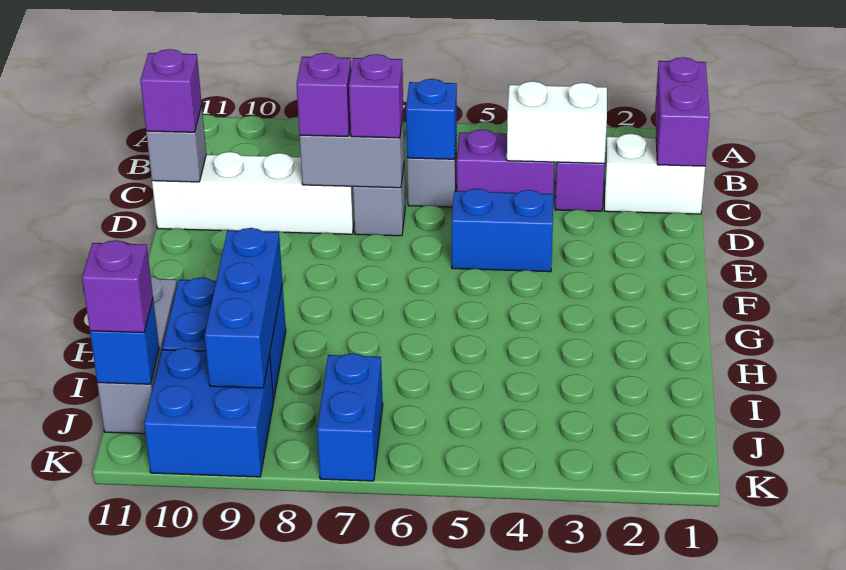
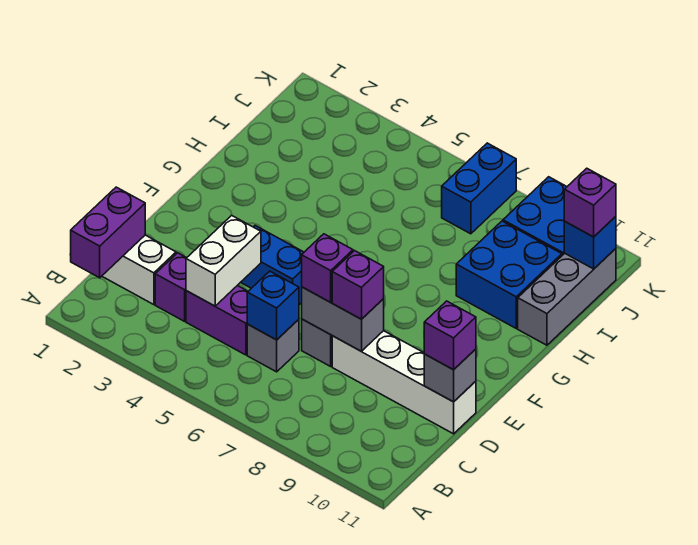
white 1x2 brick [507,81,607,163] -> white 1x2 brick turned to [186,215,261,306]
blue 1x3 brick [205,228,282,388] -> none

